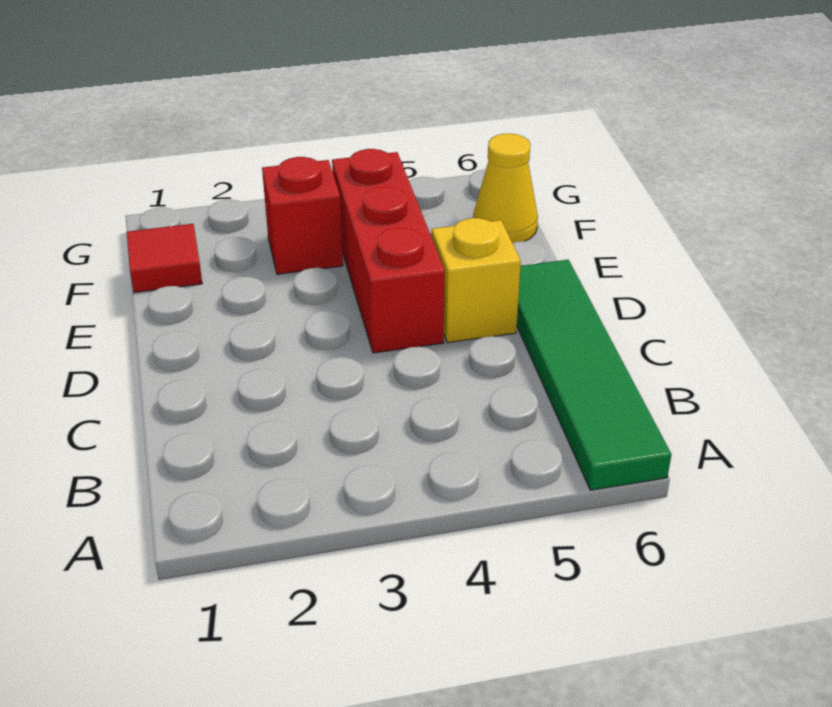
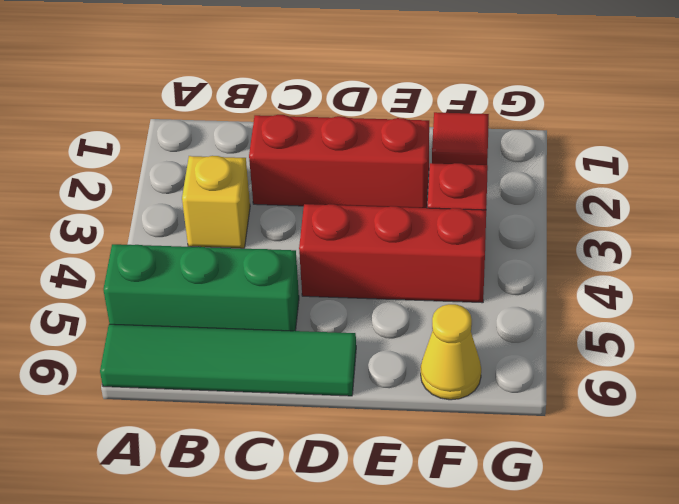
none -> green 1x3 brick [103,244,299,331]
none -> red 1x3 brick [249,115,429,208]
yellow 1x1 brick [432,218,521,343] -> yellow 1x1 brick moved to [182,156,250,248]

